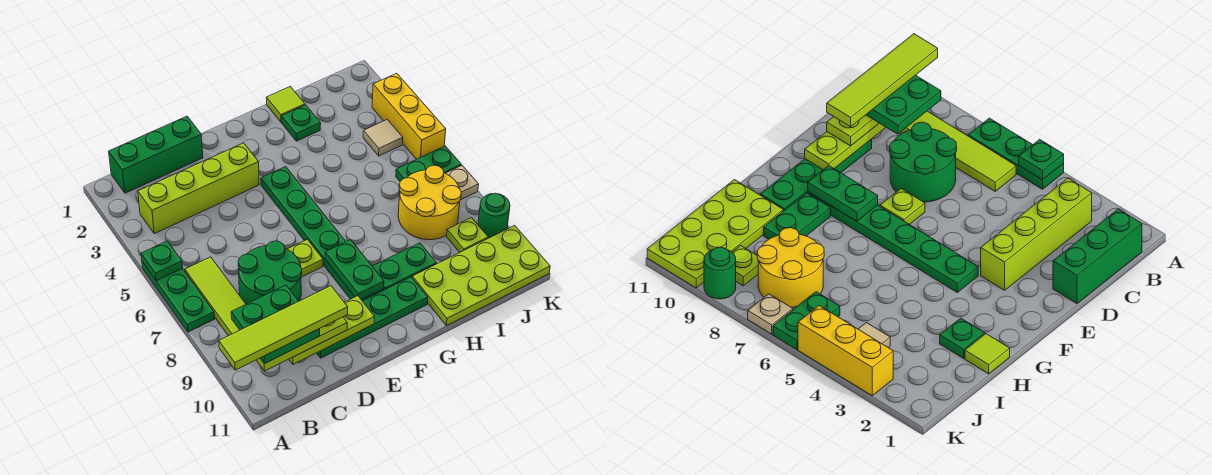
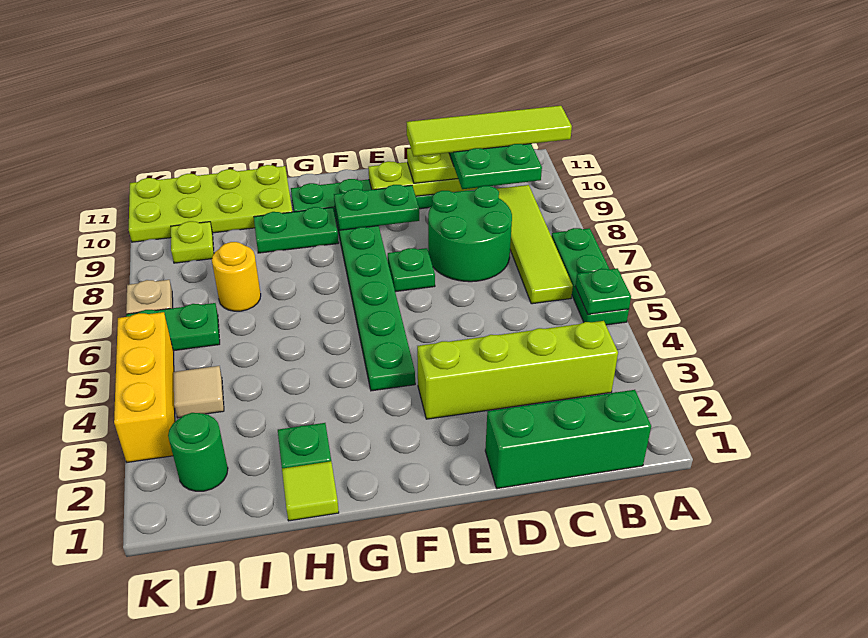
lime 1x1 plate [287,239,323,277] -> green 1x1 plate [388,248,435,292]
green 1x2 plate [325,240,384,300] -> green 1x2 plate turned to [334,185,419,230]
yellow 2x2 round brick [398,165,461,240] -> yellow 1x1 round brick [212,242,261,311]
green 1x1 round brick [478,193,510,238] -> green 1x1 round brick moved to [168,413,228,491]

